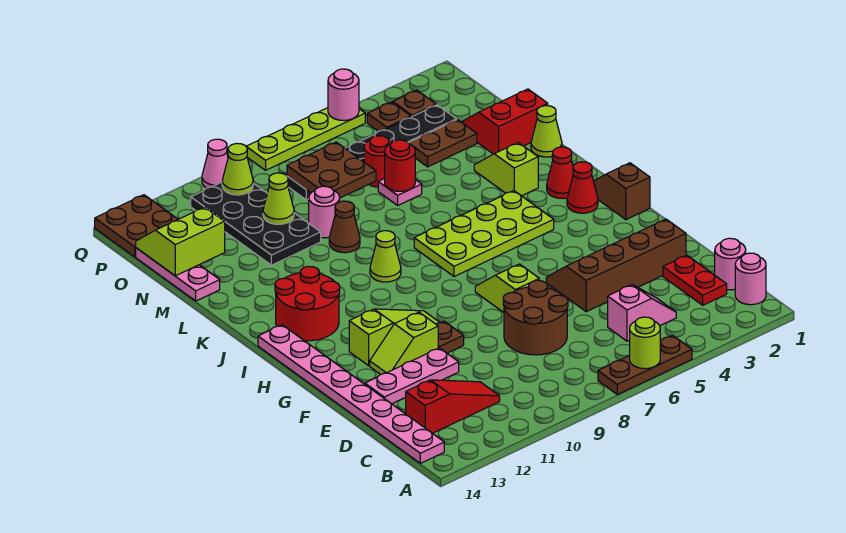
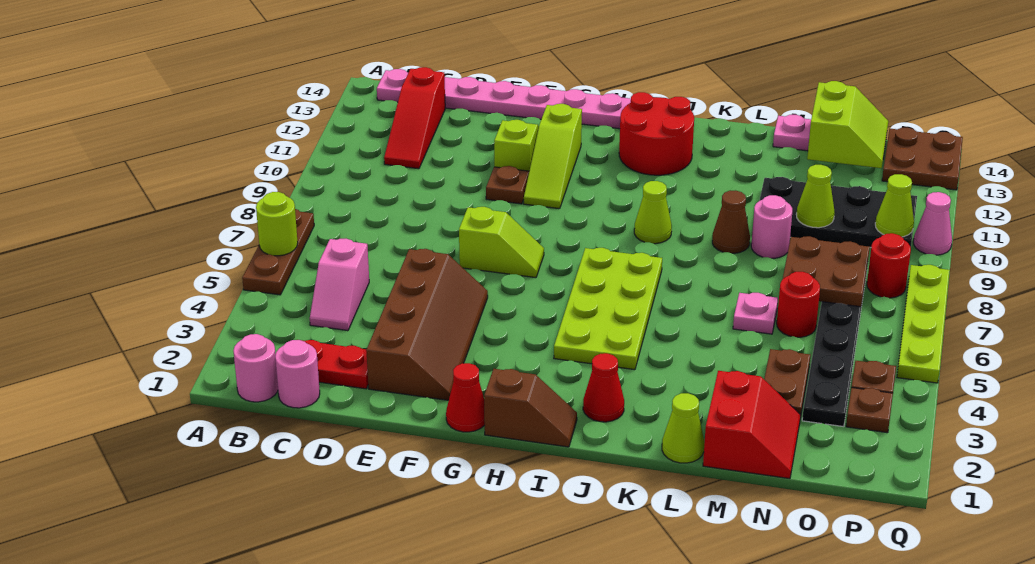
brown 2x2 round brick [503,281,568,355] -> none
pink 1x3 plate [365,348,459,404] -> none
red 1x1 cone [567,162,598,213] -> red 1x1 cone moved to [446,363,485,432]
lime 1x2 slope [474,143,538,196] -> none
red 1x1 round brick [385,140,415,191] -> red 1x1 round brick moved to [867,233,911,298]
pink 1x1 round brick [328,69,359,121] -> none

